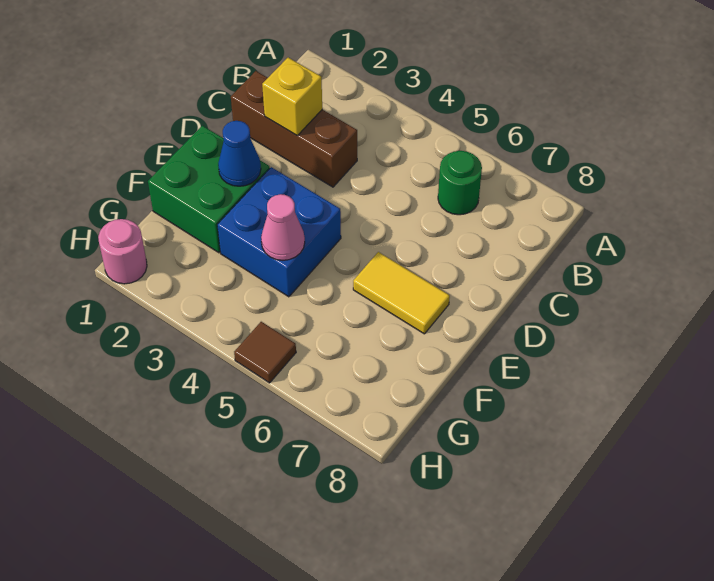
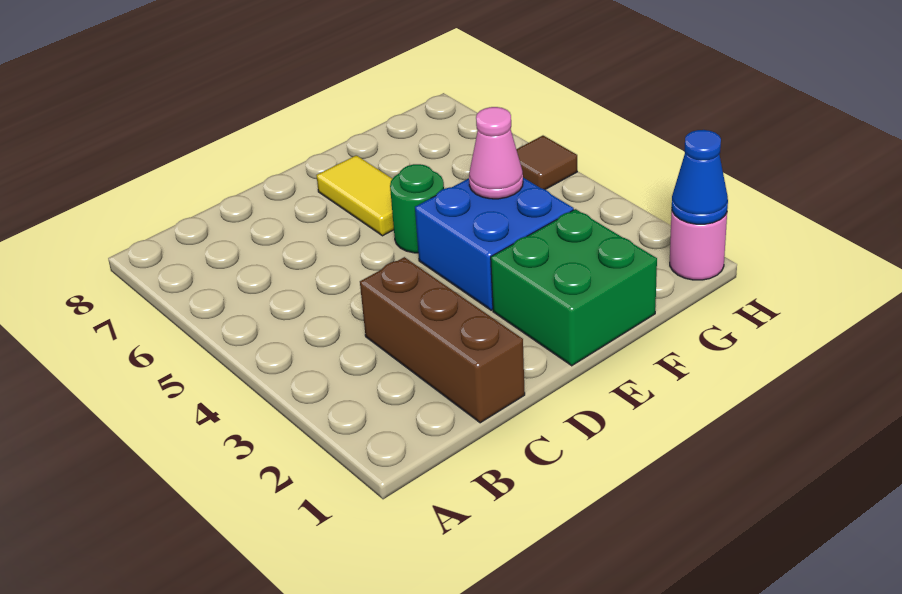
green 1x1 round brick [438,151,482,215] -> green 1x1 round brick moved to [390,164,444,253]
yellow 1x1 brick [262,58,322,135] -> none
blue 1x1 cone [218,121,261,186] -> blue 1x1 cone moved to [672,130,728,224]

